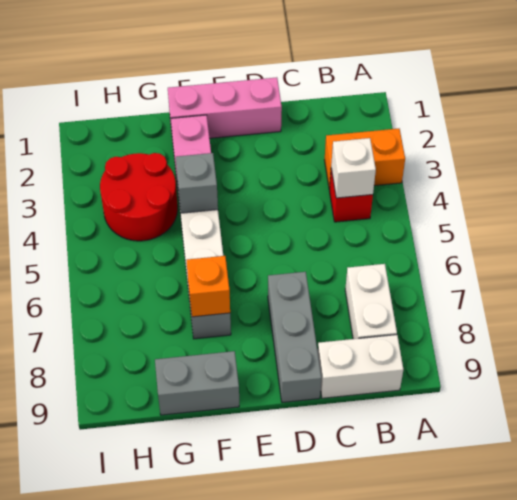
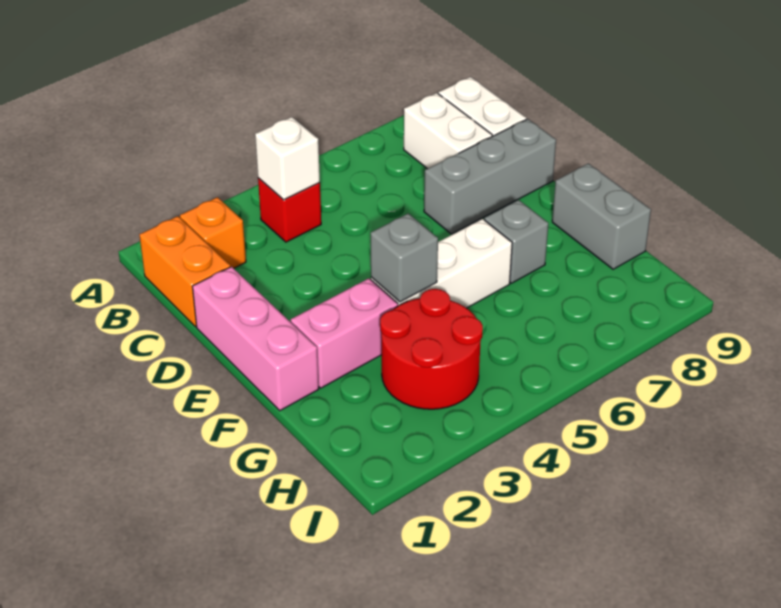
orange 1x2 brick [325,129,405,190] -> orange 1x2 brick moved to [140,216,230,327]
white 1x2 brick [345,264,397,339] -> white 1x2 brick turned to [404,93,492,169]
orange 1x1 brick [186,256,230,317] -> orange 1x1 brick moved to [180,197,246,268]

